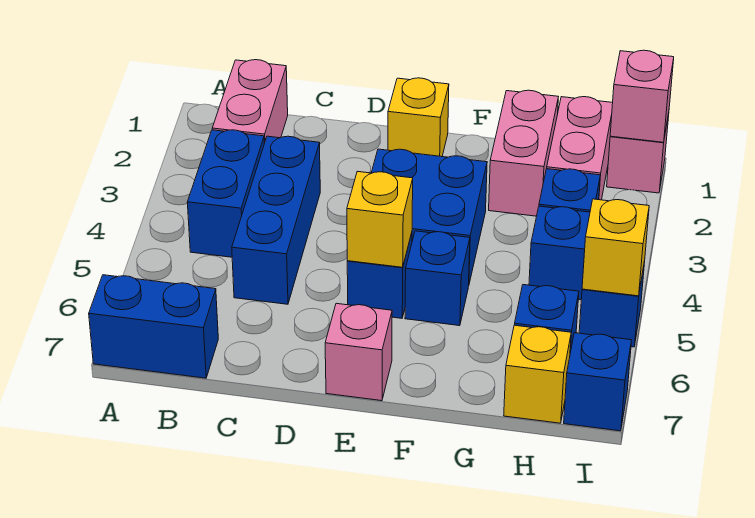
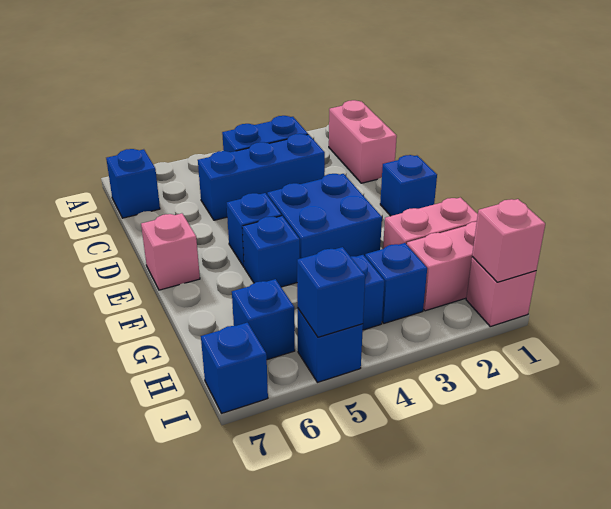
blue 1x2 brick [89,275,218,378] -> blue 1x1 brick [106,149,160,218]
pink 1x2 brick [212,60,288,143] -> pink 1x2 brick turned to [329,100,397,183]
yellow 1x1 brick [388,78,449,157] -> blue 1x1 brick [380,155,437,216]
yellow 1x1 brick [347,171,413,267] -> none
yellow 1x1 brick [504,325,571,423] -> none
yellow 1x1 brick [582,199,649,296] -> blue 1x1 brick [297,247,365,337]

